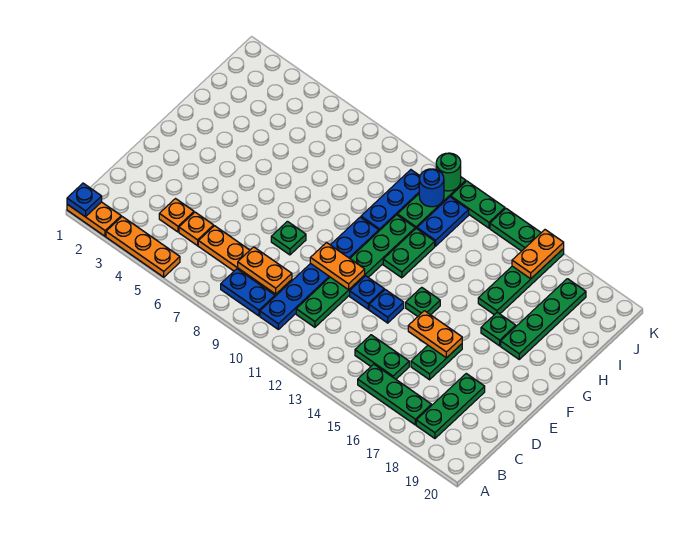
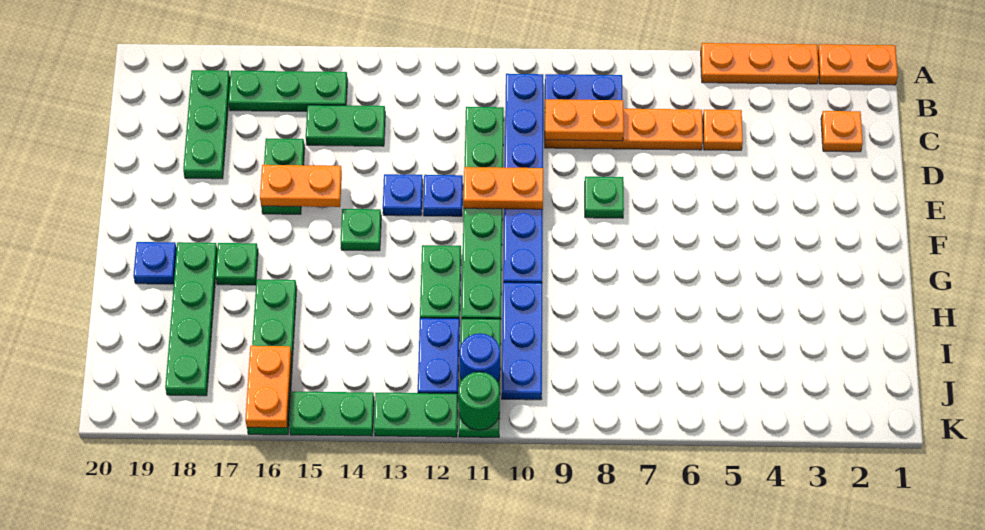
blue 1x1 plate [67,183,102,217] -> blue 1x1 plate moved to [133,242,177,284]
orange 1x1 plate [159,199,194,232] -> orange 1x1 plate moved to [821,111,863,152]

